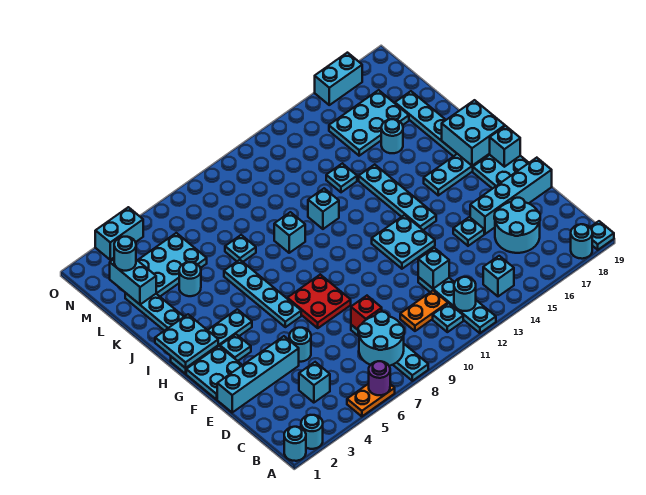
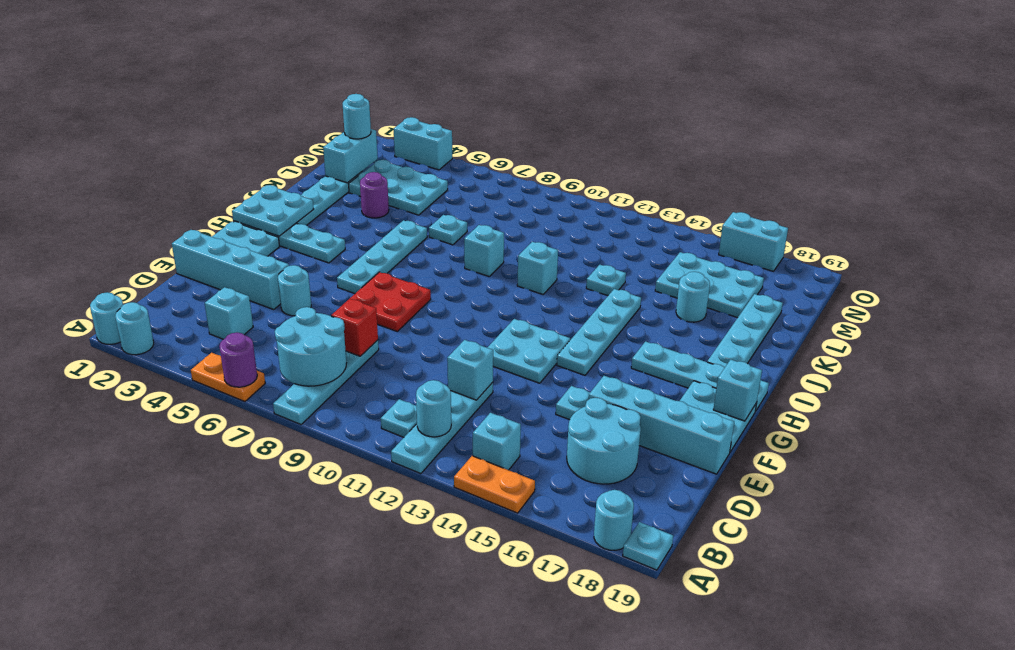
orange 1x2 plate [400,291,448,331] -> orange 1x2 plate moved to [454,456,535,513]
cyan 1x1 plate [220,334,251,361] -> none
cyan 2x2 brick [442,100,505,166] -> none
cyan 1x1 round brick [179,262,201,296] -> purple 1x1 round brick [360,172,389,218]

